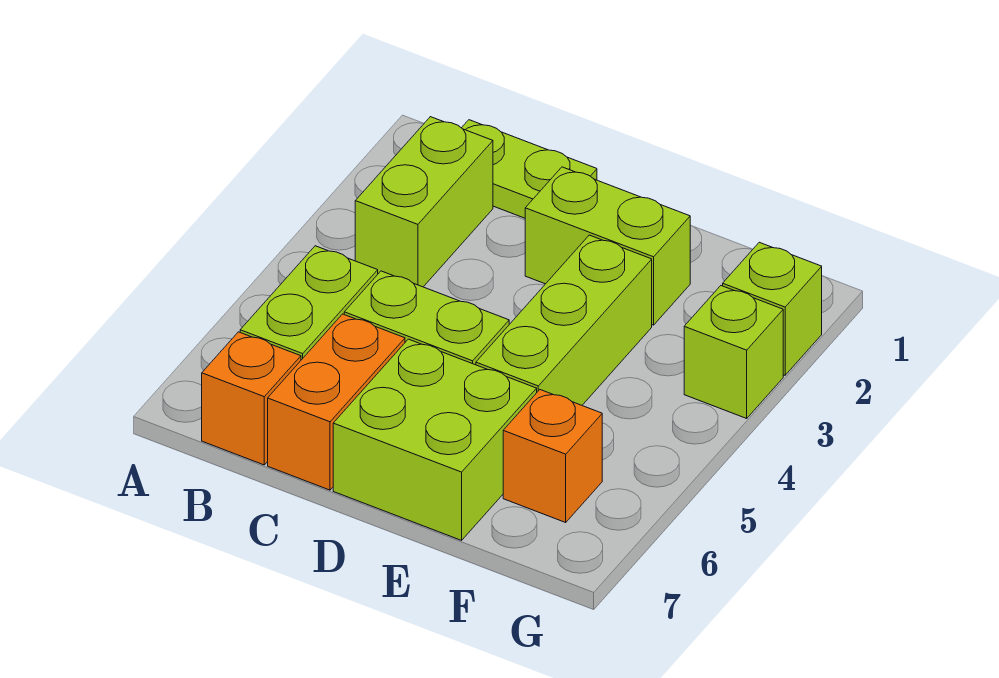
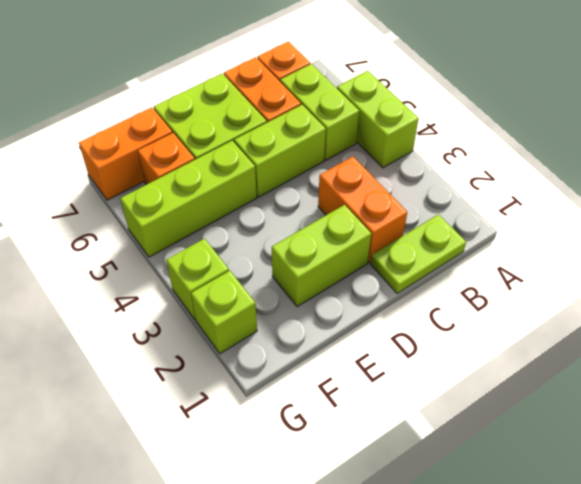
lime 1x2 brick [355,117,493,287] -> lime 1x2 brick moved to [337,71,419,168]
none -> orange 1x2 brick [318,157,407,263]
lime 1x3 brick [476,235,652,405] -> lime 1x3 brick turned to [120,141,257,257]
none -> orange 1x2 brick [79,107,172,200]

